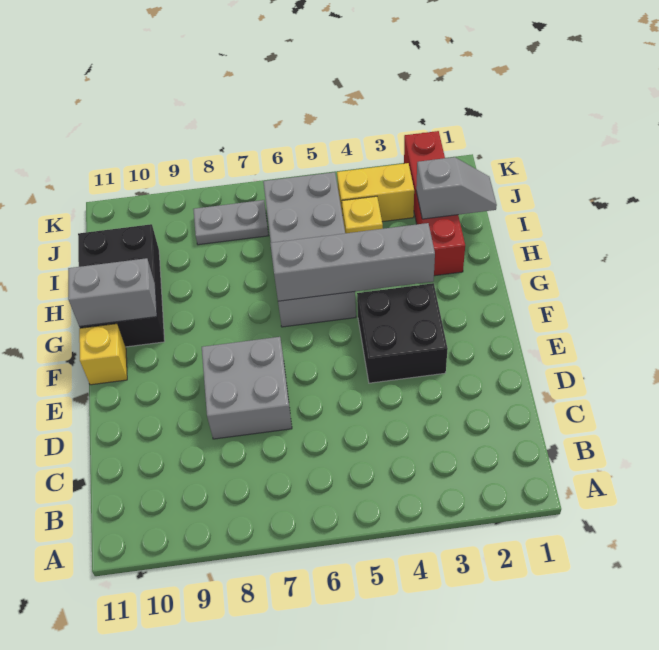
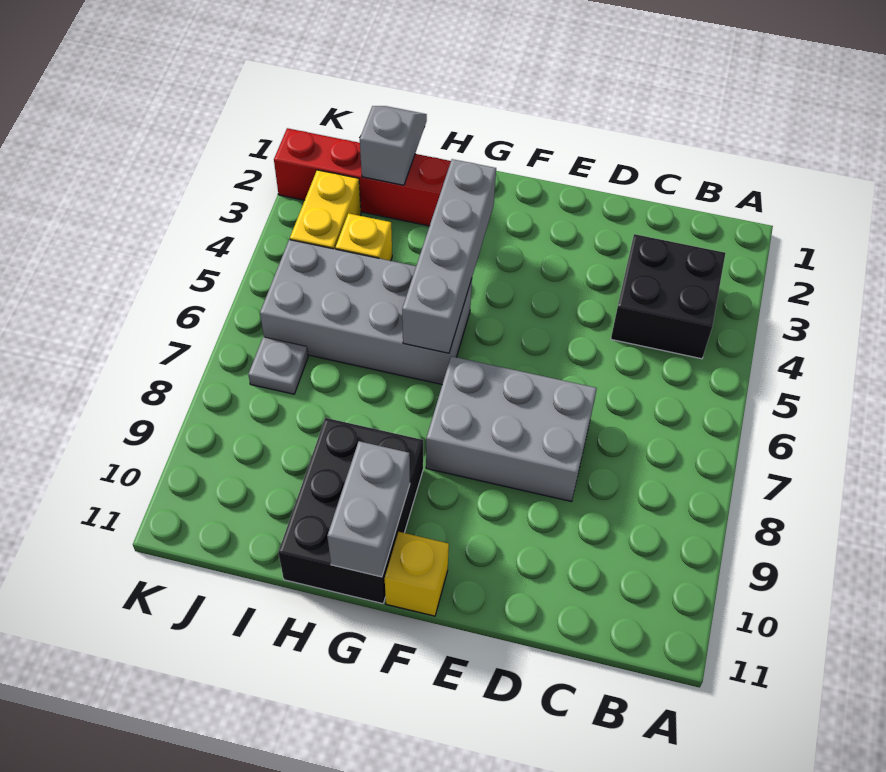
grey 2x2 brick [202,337,292,439] -> grey 2x3 brick [426,356,597,502]
black 2x2 brick [357,283,448,383] -> black 2x2 brick moved to [611,234,725,359]
black 2x3 brick [78,224,165,347] -> black 2x3 brick turned to [278,418,423,604]
grey 1x2 plate [193,200,269,245] -> grey 1x1 plate [248,337,308,394]

